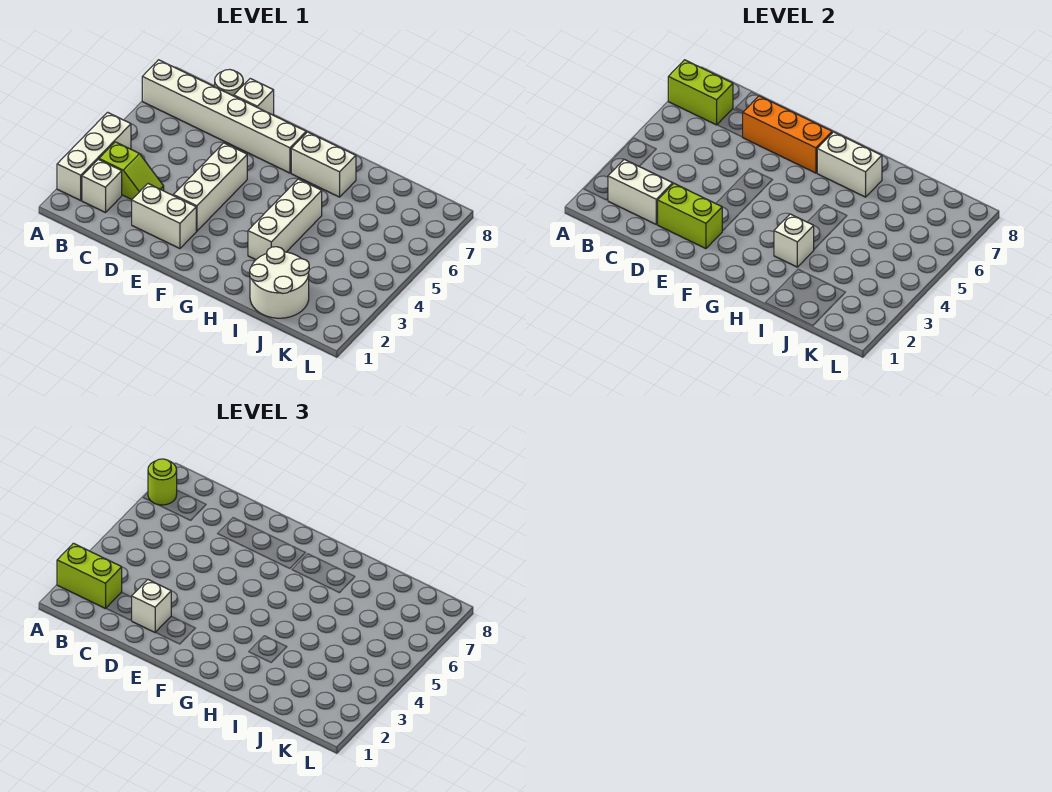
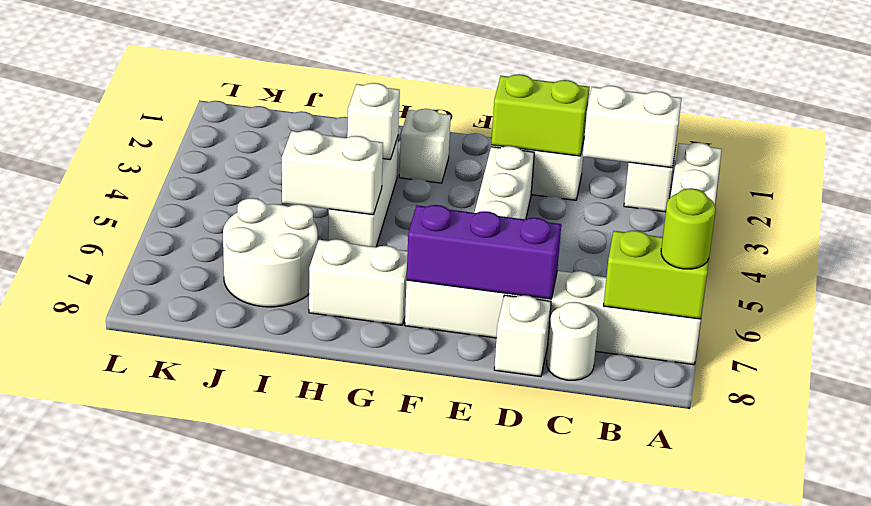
lime 1x2 brick [57,543,122,609] -> none
lime 1x2 slope [99,142,164,200] -> none
white 1x1 brick [132,580,171,632] -> white 1x1 brick moved to [399,109,451,183]
orange 1x3 brick [742,96,832,173] -> purple 1x3 brick [407,205,561,299]
white 1x2 brick [817,132,882,197] -> white 1x2 brick moved to [282,130,383,215]
white 2x2 round brick [250,247,309,318] -> white 2x2 round brick moved to [223,198,318,307]

